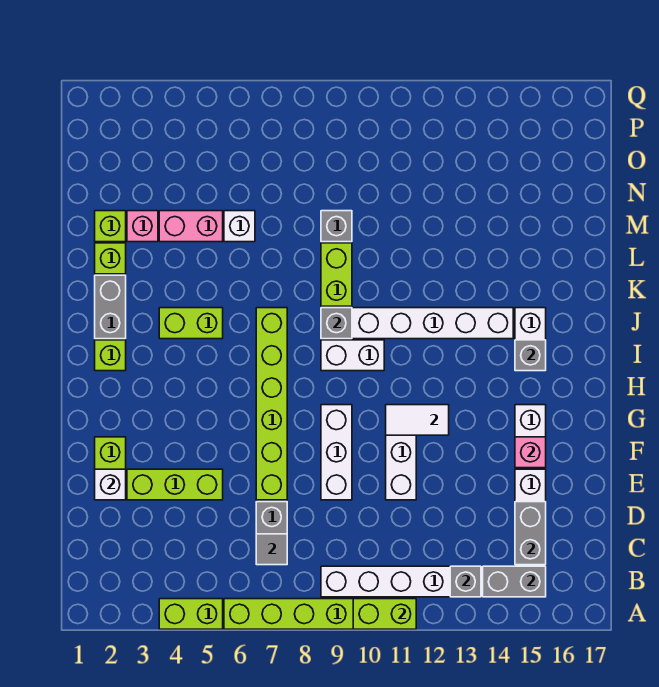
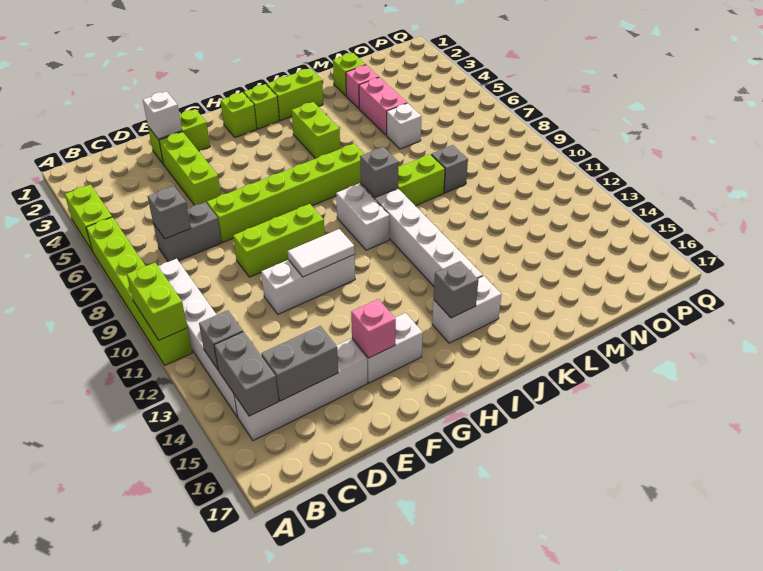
grey 1x1 tile [256,534,287,565] -> grey 1x1 brick [148,186,191,239]
white 1x3 brick [321,405,352,500] -> lime 1x3 brick [233,204,325,277]
white 1x2 tile [386,405,449,435] -> white 1x2 tile turned to [288,229,355,277]
grey 1x2 brick [95,275,126,339] -> lime 1x2 brick [267,68,323,121]
lime 1x1 brick [95,243,126,274] -> lime 1x1 brick moved to [221,92,257,138]

